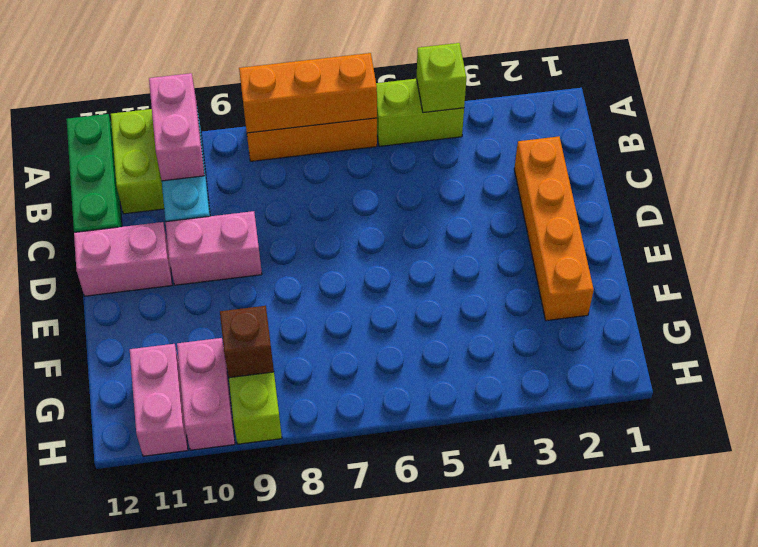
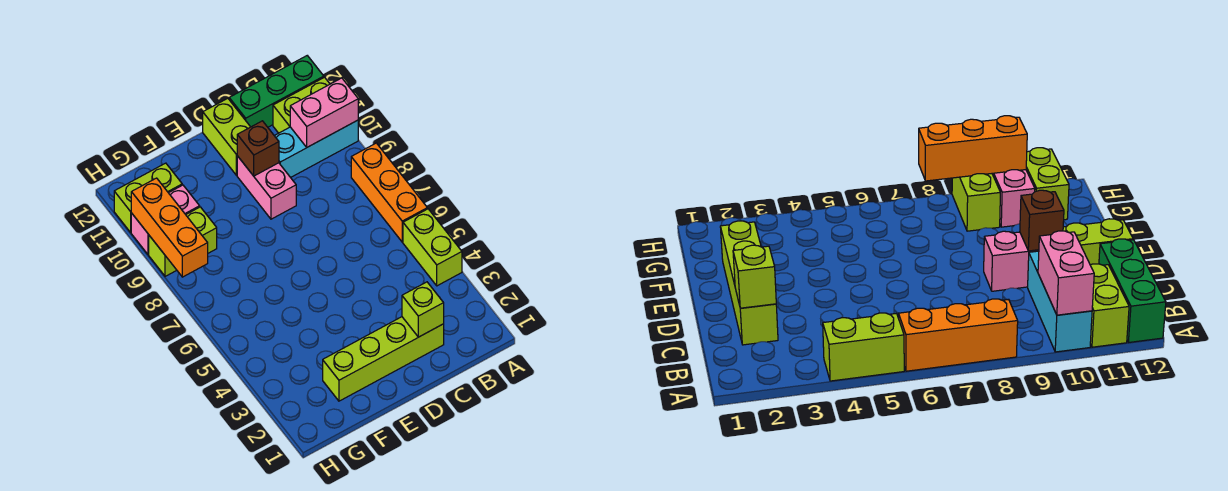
lime 1x1 brick [417,43,466,113] -> lime 1x1 brick moved to [402,282,444,337]
orange 1x3 brick [239,53,377,133] -> orange 1x3 brick moved to [131,178,208,277]
orange 1x4 brick [514,137,594,321] -> lime 1x4 brick [323,317,444,401]
pink 1x2 brick [74,222,172,296] -> lime 1x2 brick [203,98,250,175]
brown 1x1 brick [220,306,274,378] -> brown 1x1 brick moved to [237,121,279,176]
pink 1x2 brick [130,344,188,456] -> lime 1x2 brick [114,163,182,232]

